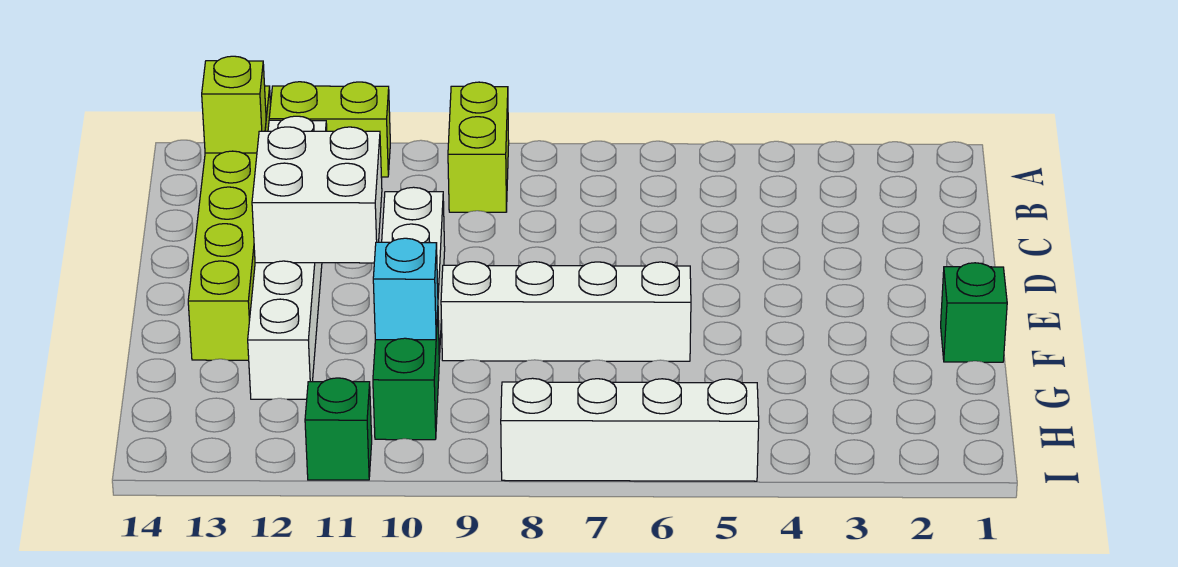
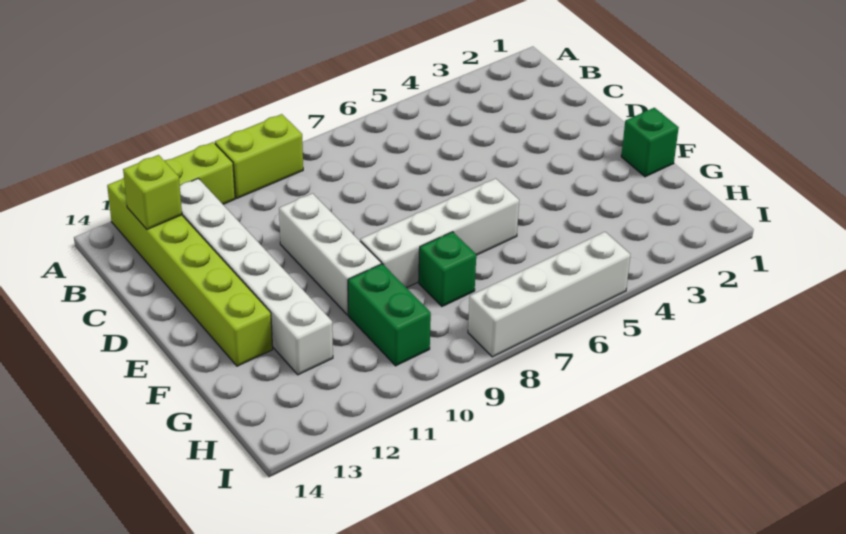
lime 1x2 brick [448,82,509,212] -> lime 1x2 brick turned to [215,114,303,198]
white 2x2 brick [252,127,382,263] -> none
cyan 1x1 brick [373,238,438,340] -> none
green 1x1 brick [305,378,372,480] -> green 1x1 brick moved to [419,232,476,306]

